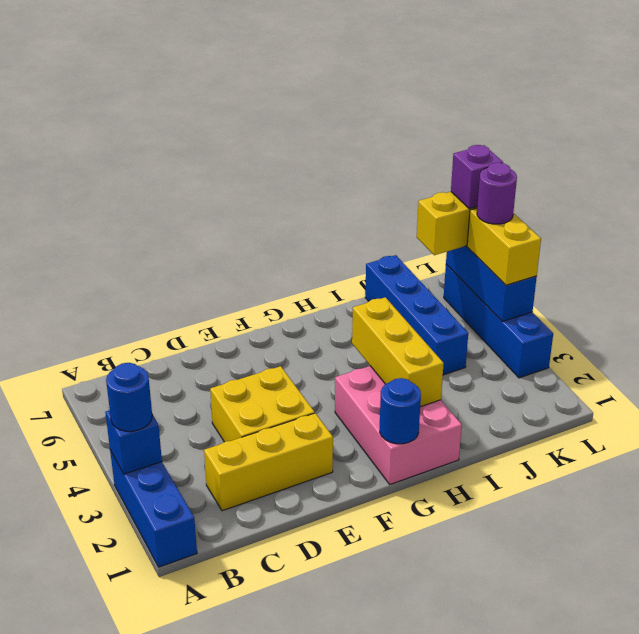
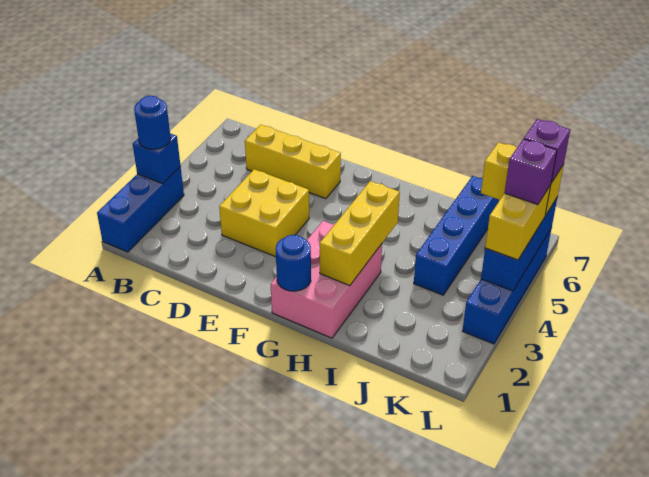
yellow 1x3 brick [204,413,333,511] -> yellow 1x3 brick moved to [245,125,341,199]
purple 1x1 round brick [477,163,517,224] -> purple 1x1 brick [505,139,557,205]

